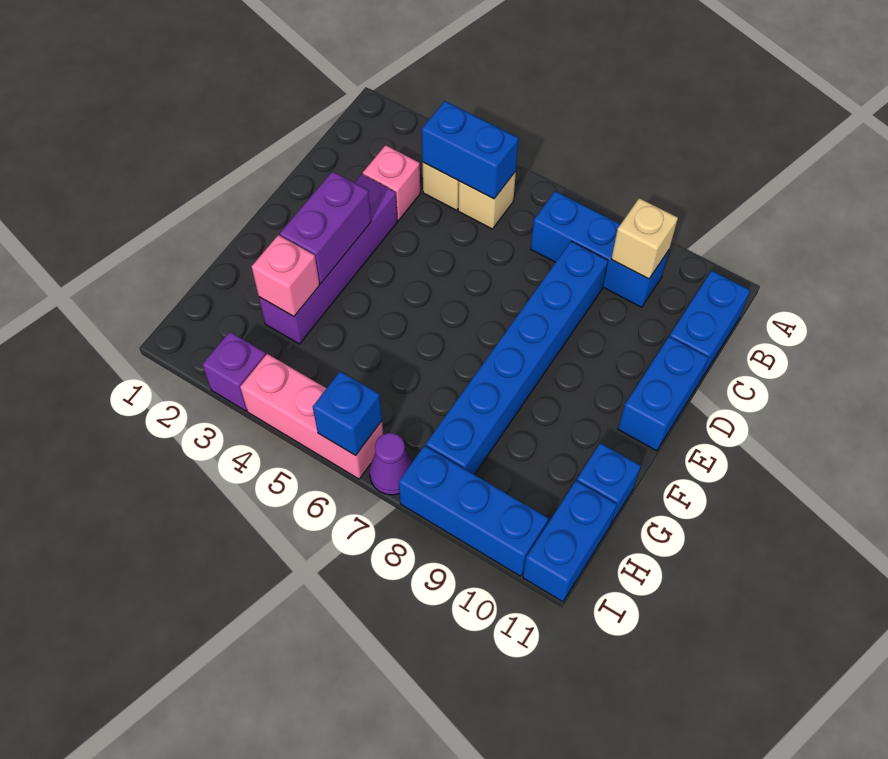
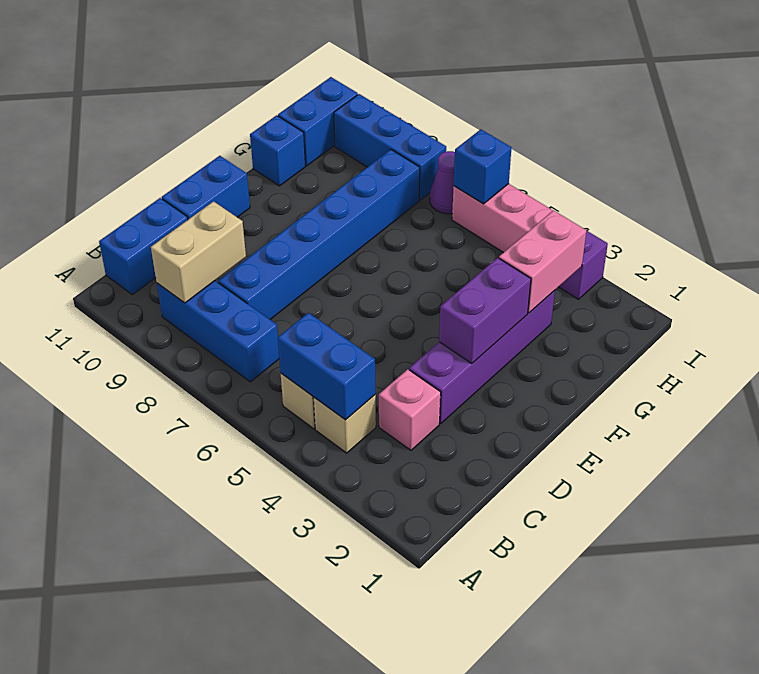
tan 1x1 brick [611,198,678,279] -> tan 1x2 brick [151,201,246,303]
pink 1x1 brick [252,235,319,316] -> pink 1x2 brick [499,210,586,313]

